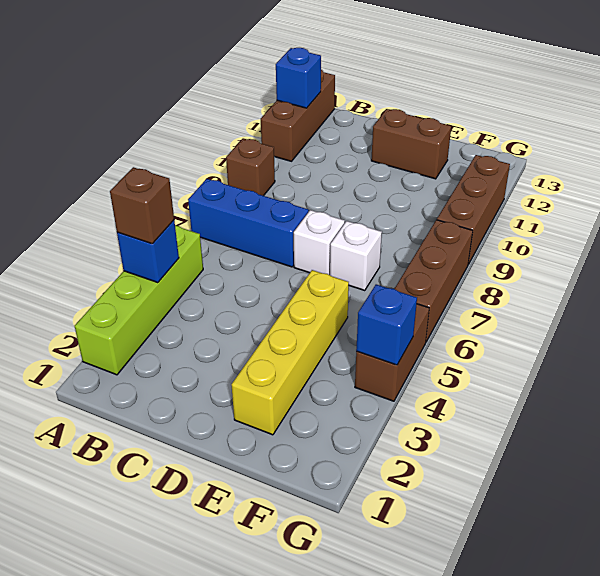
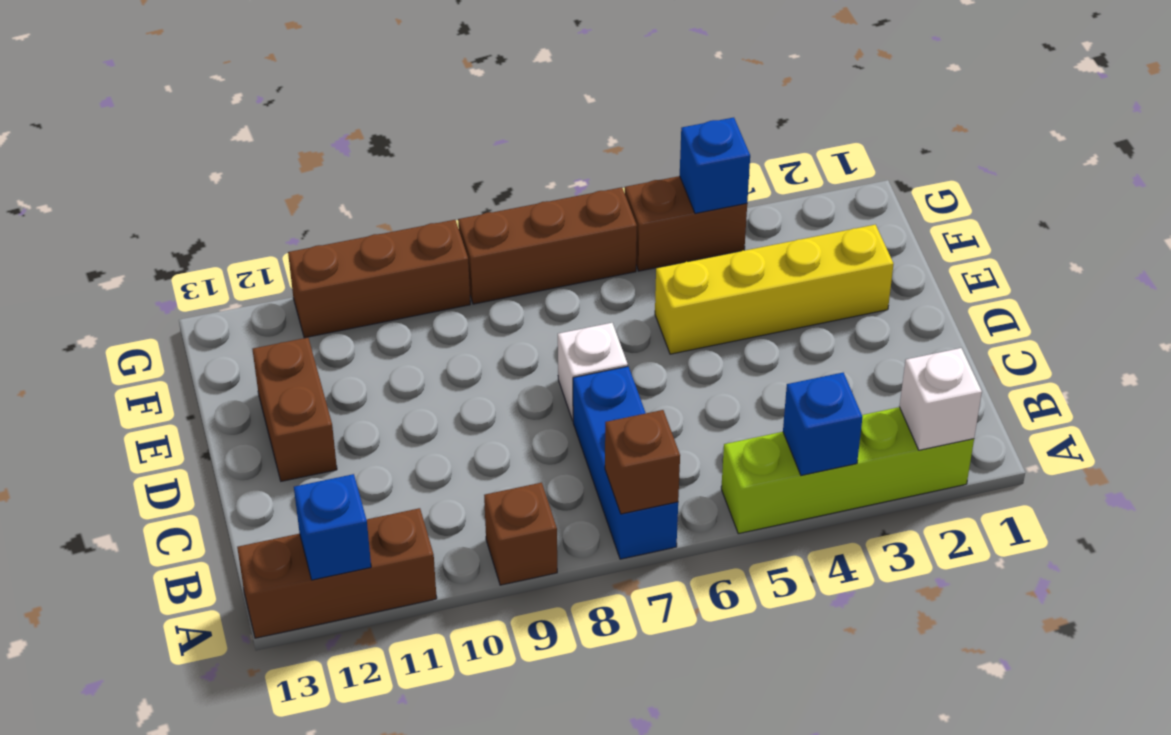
brown 1x1 brick [110,167,174,244] -> brown 1x1 brick moved to [605,410,680,514]
white 1x1 brick [330,221,382,290] -> white 1x1 brick moved to [899,348,982,450]

